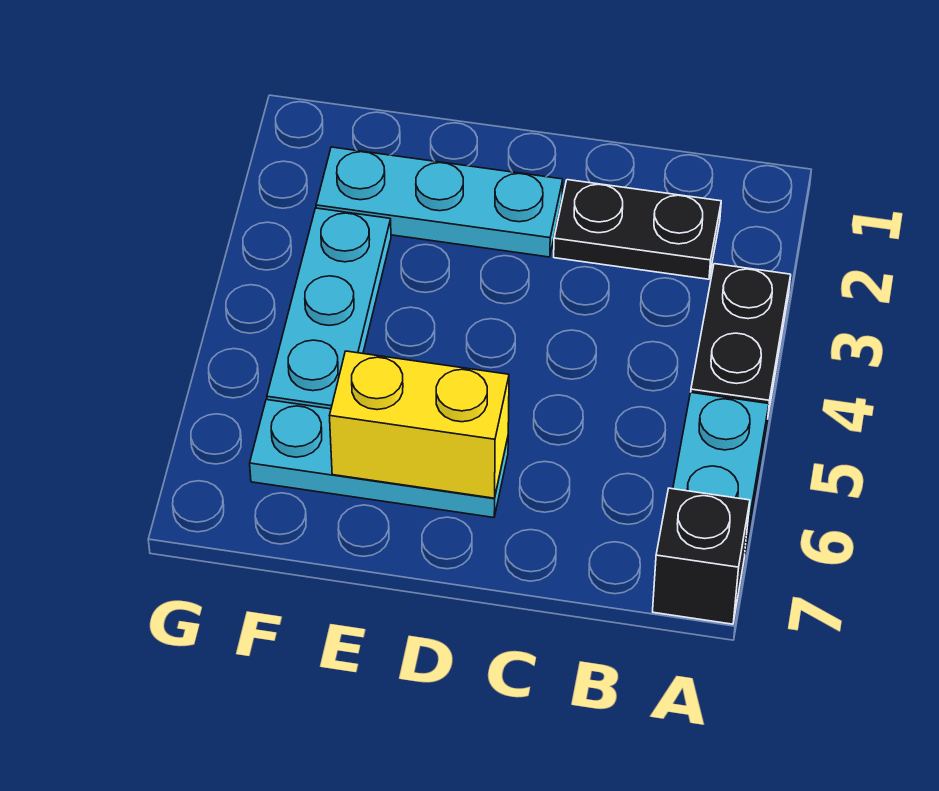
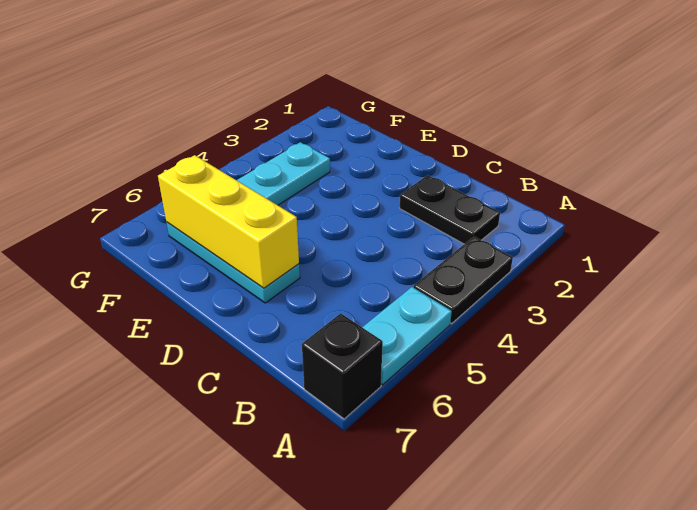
cyan 1x3 plate [316,147,563,257] -> none
yellow 1x2 brick [330,351,509,498] -> yellow 1x3 brick [158,155,299,288]

